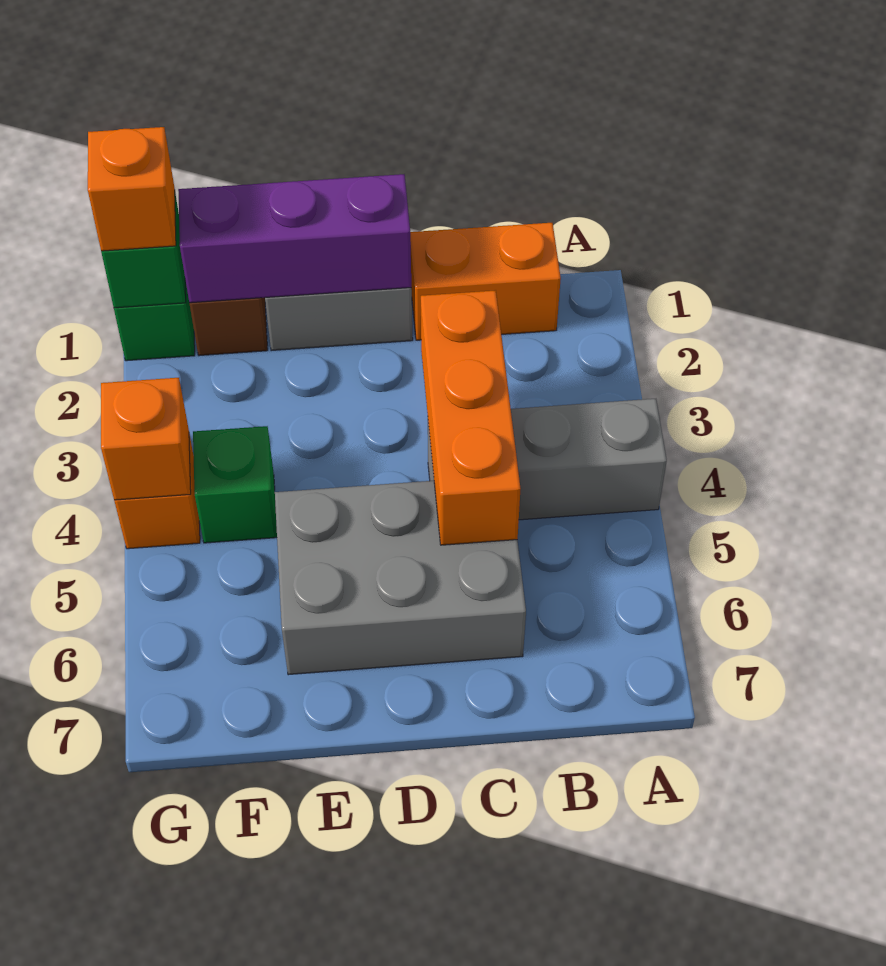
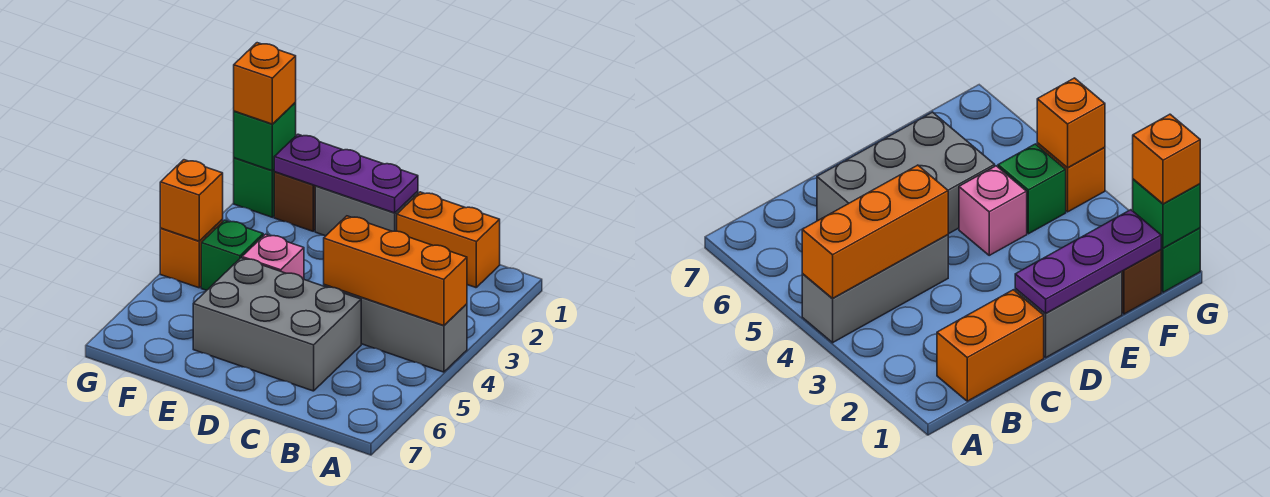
orange 1x3 brick [421,290,521,545] -> orange 1x3 brick turned to [324,216,467,326]
purple 1x3 brick [178,174,411,303] -> purple 1x3 plate [274,134,418,213]
none -> pink 1x1 brick [242,234,304,279]

